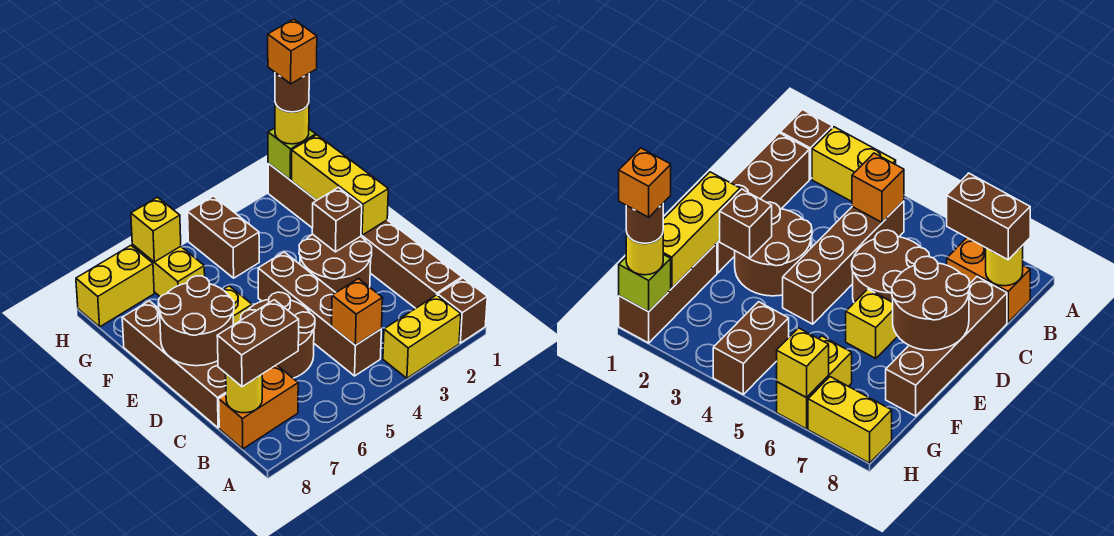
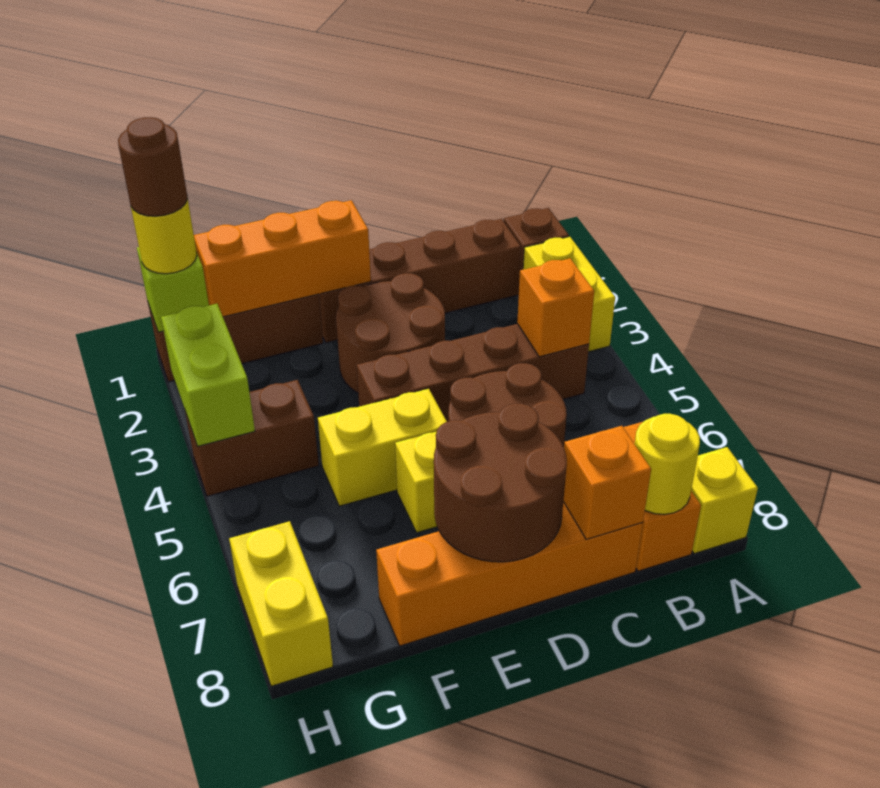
brown 1x2 brick [217,300,299,387] -> none
brown 1x4 brick [122,301,226,428] -> orange 1x4 brick [376,502,643,646]
yellow 1x3 brick [292,135,388,235] -> orange 1x3 brick [194,200,371,317]
brown 1x1 brick [312,187,362,252] -> none
yellow 1x2 brick [132,245,205,297] -> yellow 1x2 brick moved to [318,389,447,506]
orange 1x1 brick [268,19,317,84] -> orange 1x1 brick moved to [563,426,651,539]
none -> lime 1x2 brick [161,304,255,446]
yellow 1x1 brick [131,197,181,262] -> yellow 1x1 brick moved to [691,447,758,554]

